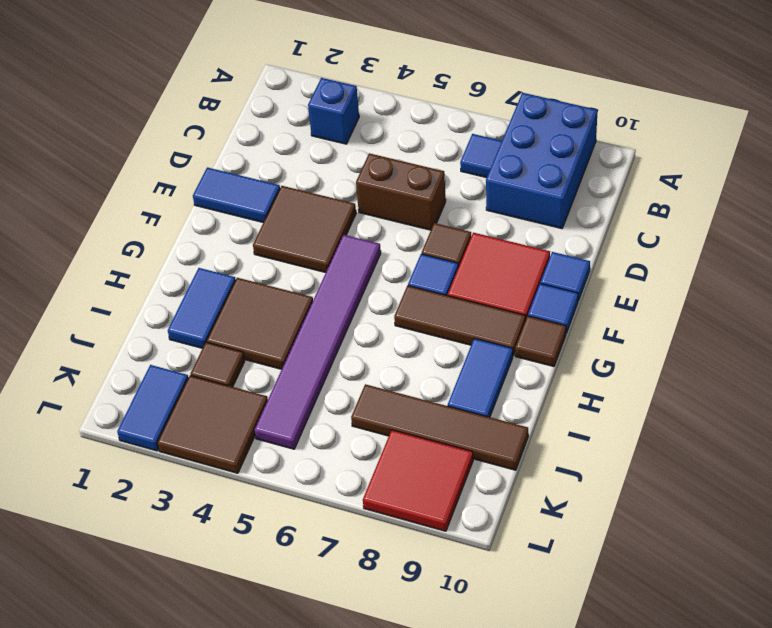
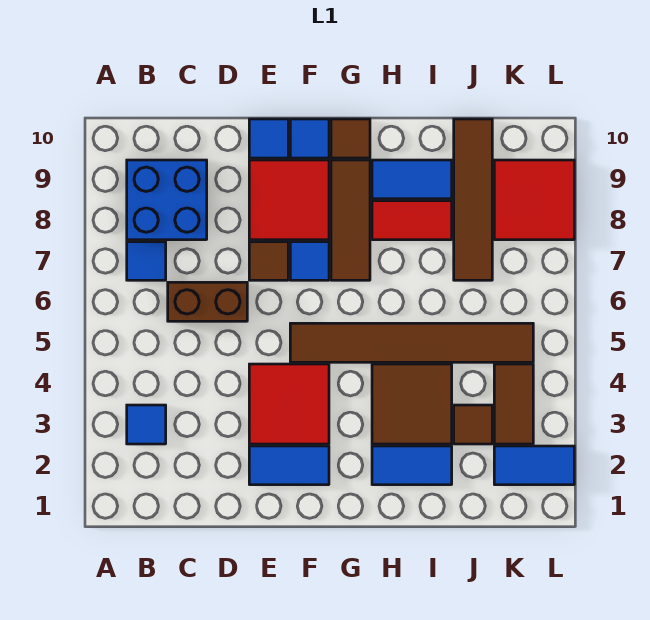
blue 2x3 brick [486,93,597,229] -> blue 2x2 brick [127,160,207,240]
blue 1x1 brick [308,78,359,144] -> blue 1x1 tile [127,405,166,444]
brown 1x2 brick [356,153,446,230] -> brown 1x2 brick turned to [168,282,247,321]
blue 1x2 tile [193,167,280,223] -> blue 1x2 tile turned to [249,446,329,485]
brown 2x2 tile [253,186,356,273] -> red 2x2 tile [249,364,329,444]
purple 1x6 tile [254,235,381,449] -> brown 1x6 tile [290,323,533,362]
none -> red 1x2 tile [372,201,452,240]
brown 2x2 tile [157,376,268,473] -> brown 1x2 tile [494,364,533,444]

